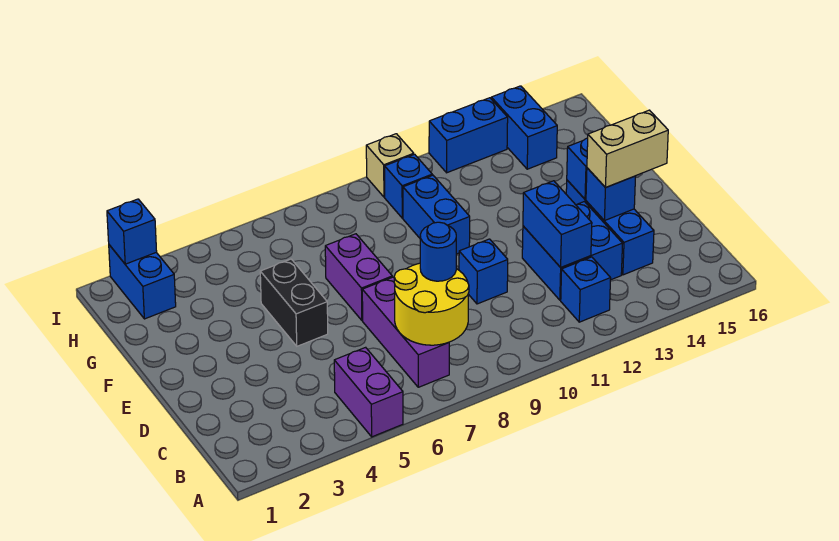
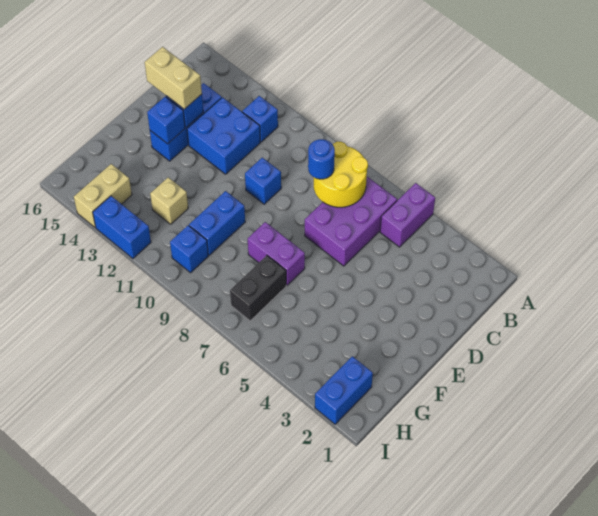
purple 1x3 brick [362,277,449,387] -> purple 2x3 brick [305,177,397,266]
blue 1x2 brick [523,181,592,267] -> none
black 1x2 brick [260,259,328,346] -> black 1x2 brick moved to [230,255,286,321]
purple 1x2 brick [325,234,392,320] -> purple 1x2 brick turned to [248,222,305,285]
blue 1x2 brick [491,86,557,169] -> tan 1x2 brick [74,164,132,227]
blue 1x1 brick [107,199,157,264] -> none
tan 1x1 brick [366,134,414,197] -> tan 1x1 brick moved to [150,178,188,224]

